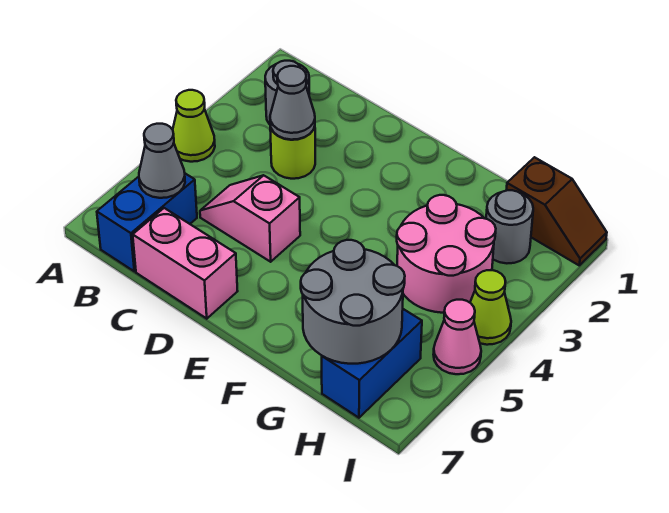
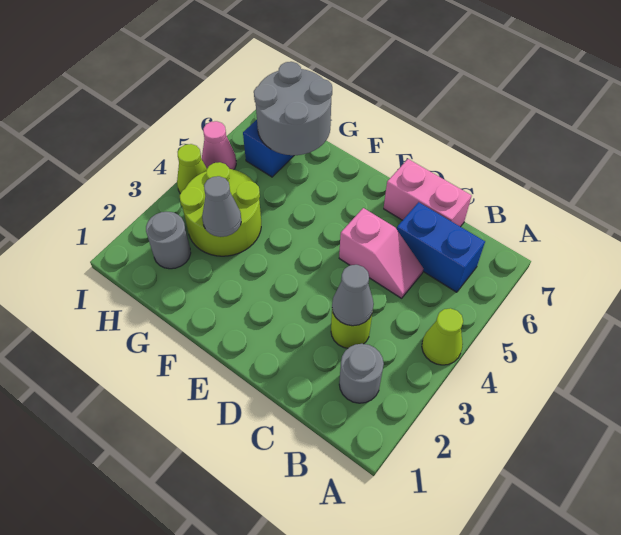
blue 1x2 brick [97,174,197,271] -> blue 1x2 brick turned to [397,202,485,292]
grey 1x1 cone [139,124,185,198] -> grey 1x1 cone moved to [202,176,241,237]
pink 2x2 round brick [397,195,496,313] -> lime 2x2 round brick [180,162,261,256]
brown 1x2 slope [506,157,607,265] -> none

